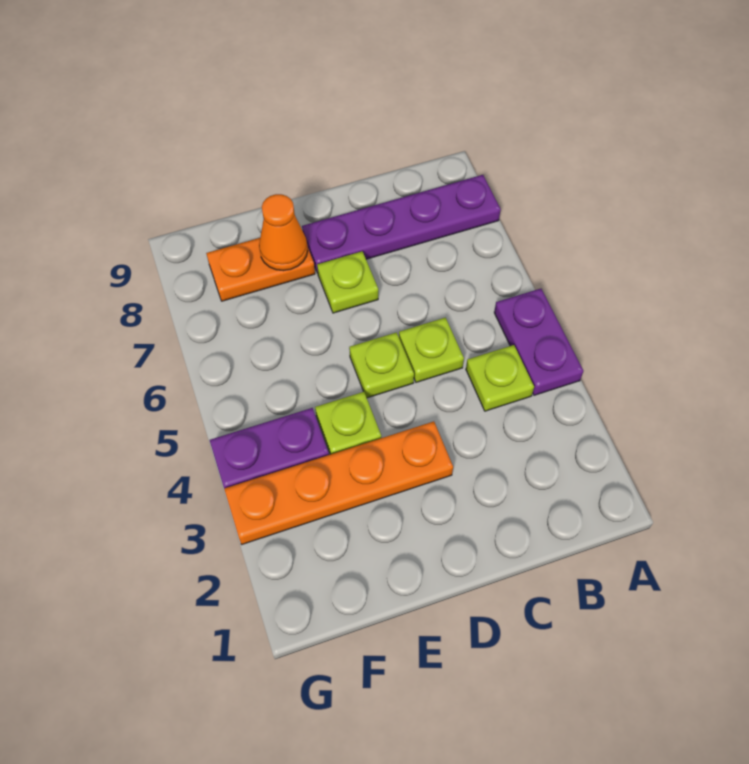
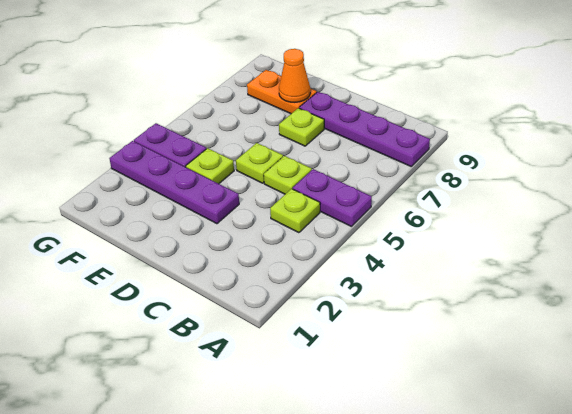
purple 1x2 plate [494,289,583,395] -> purple 1x2 plate turned to [293,169,372,227]
orange 1x4 plate [224,421,453,544] -> purple 1x4 plate [109,141,239,224]

